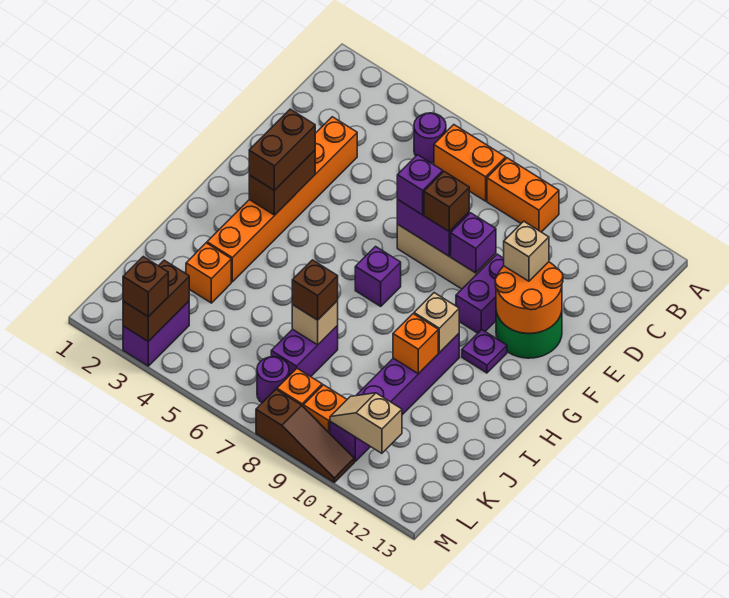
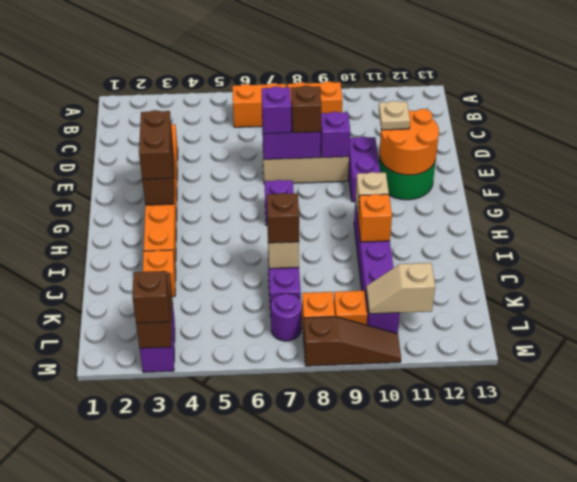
purple 1x1 round brick [414,113,446,163] -> none
tan 1x1 brick [504,221,549,281] -> tan 1x1 plate [379,101,410,130]
purple 1x1 plate [462,330,507,373] -> none

